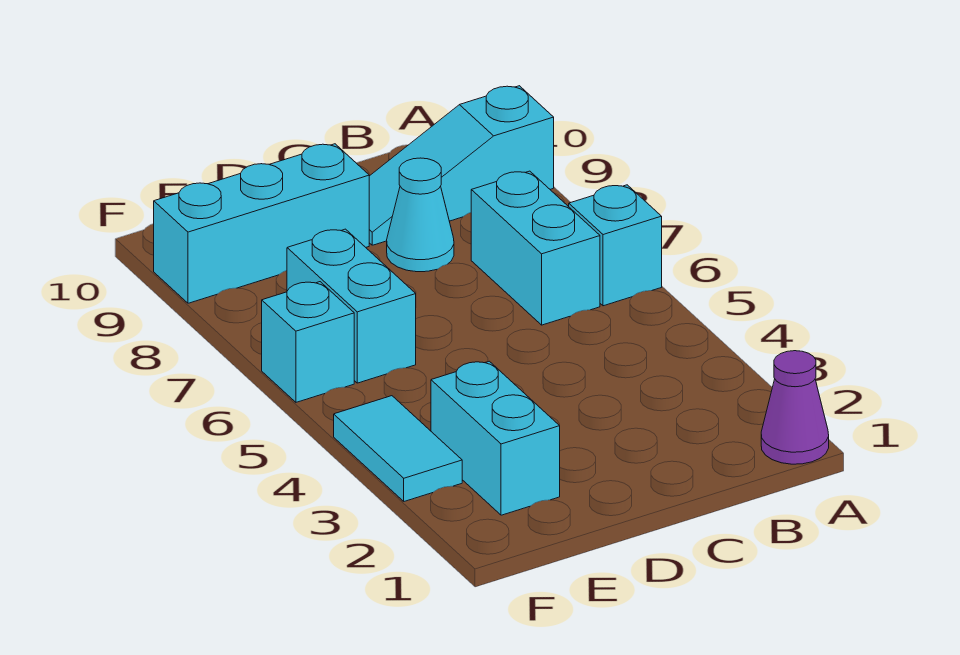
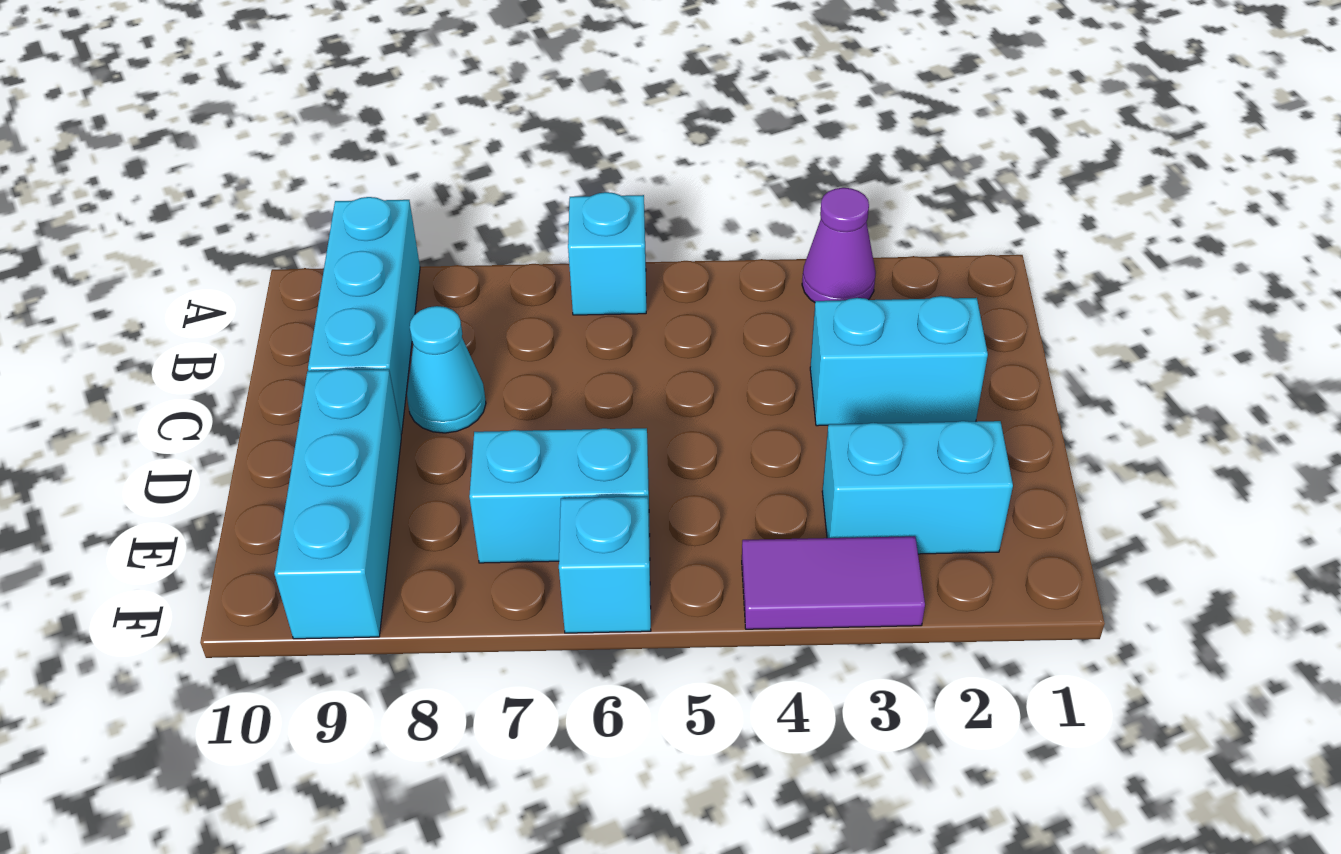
purple 1x1 cone [761,351,829,464] -> purple 1x1 cone moved to [802,188,876,302]
cyan 1x3 slope [369,86,554,245] -> cyan 1x3 brick [308,197,420,434]
cyan 1x2 brick [471,171,600,325] -> cyan 1x2 brick moved to [810,296,988,426]
cyan 1x2 tile [334,396,462,501] -> purple 1x2 tile [742,536,925,629]

